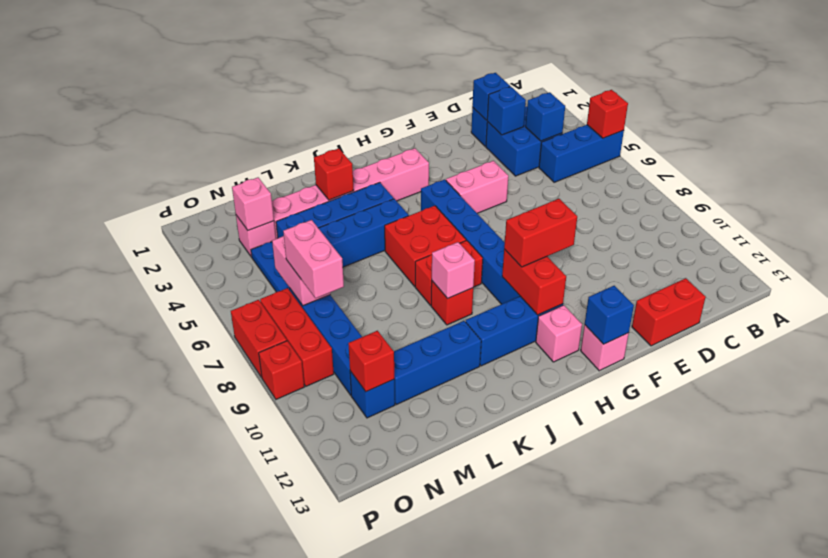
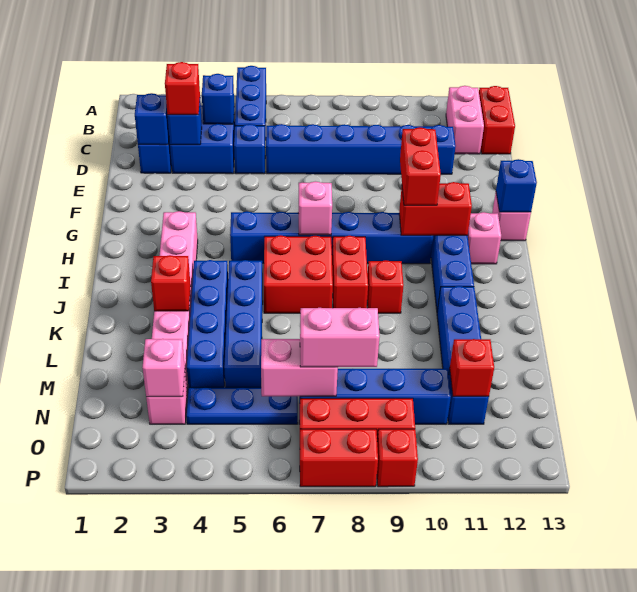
red 1x1 brick [587,90,628,138] -> red 1x1 brick moved to [165,62,200,115]
none -> blue 1x1 brick [234,124,265,174]
none -> blue 1x6 brick [266,124,456,174]
red 1x2 brick [632,278,706,346] -> red 1x2 brick moved to [479,86,515,154]
pink 1x2 brick [446,161,508,213] -> pink 1x2 brick moved to [446,86,484,154]
pink 1x1 brick [432,242,475,299] -> pink 1x1 brick moved to [298,181,332,235]

